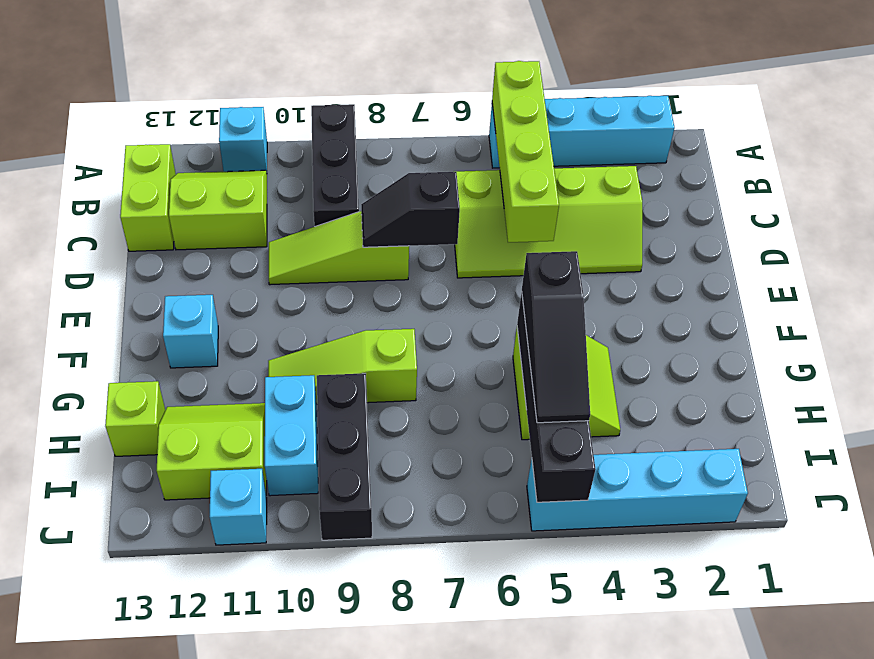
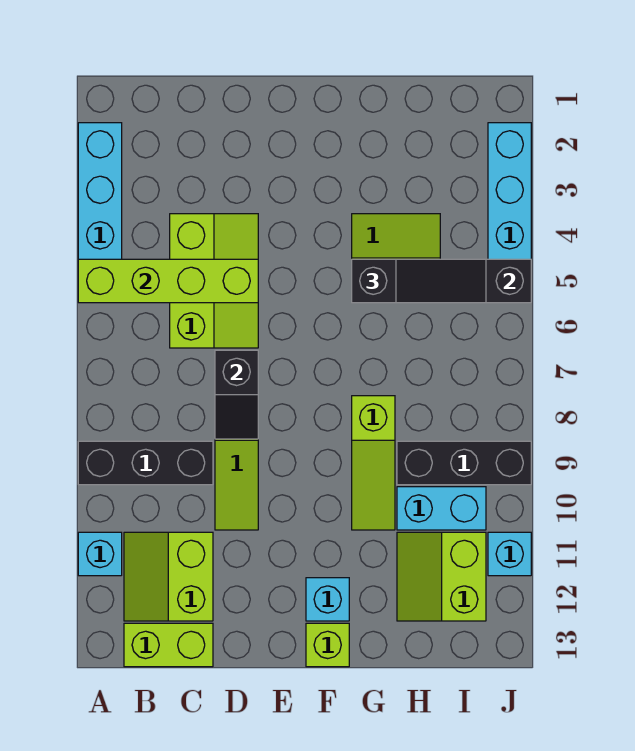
lime 2x4 slope [454,166,642,278] -> lime 2x3 slope [170,214,258,348]
lime 1x1 brick [105,381,165,456] -> lime 1x1 brick moved to [306,623,349,667]

